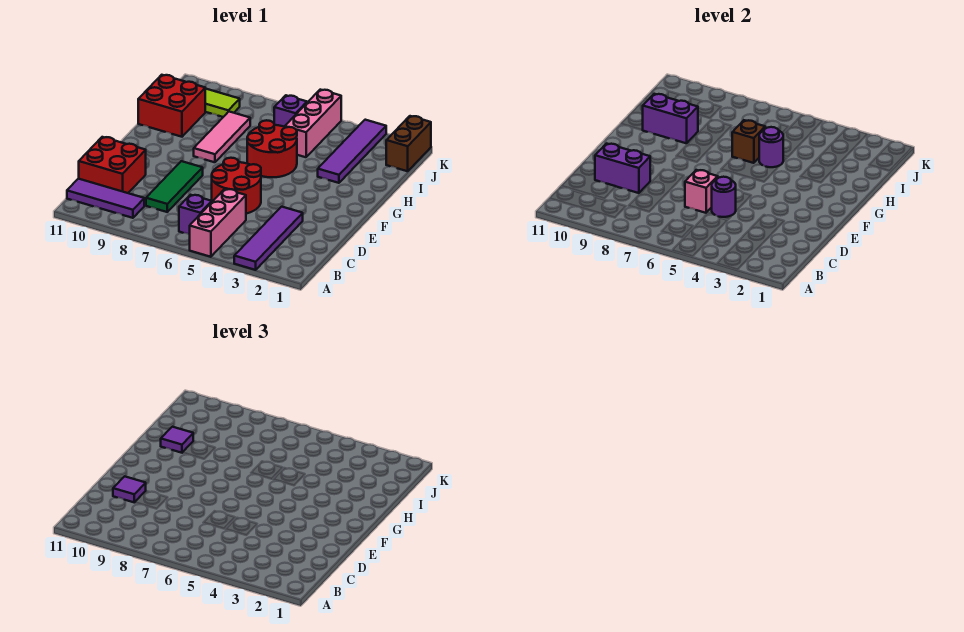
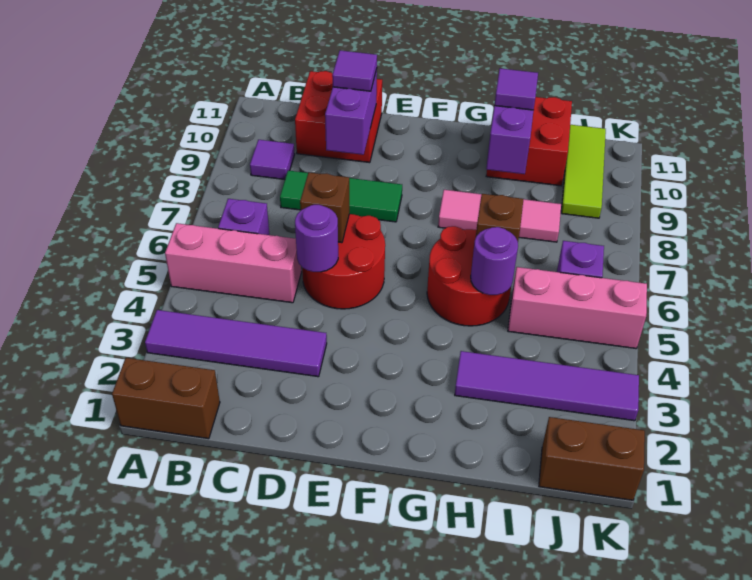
none -> brown 1x2 brick [112,358,220,439]
purple 1x3 tile [67,179,144,218] -> purple 1x1 tile [250,140,295,180]
pink 1x1 brick [685,170,718,213] -> brown 1x1 brick [300,172,349,243]

